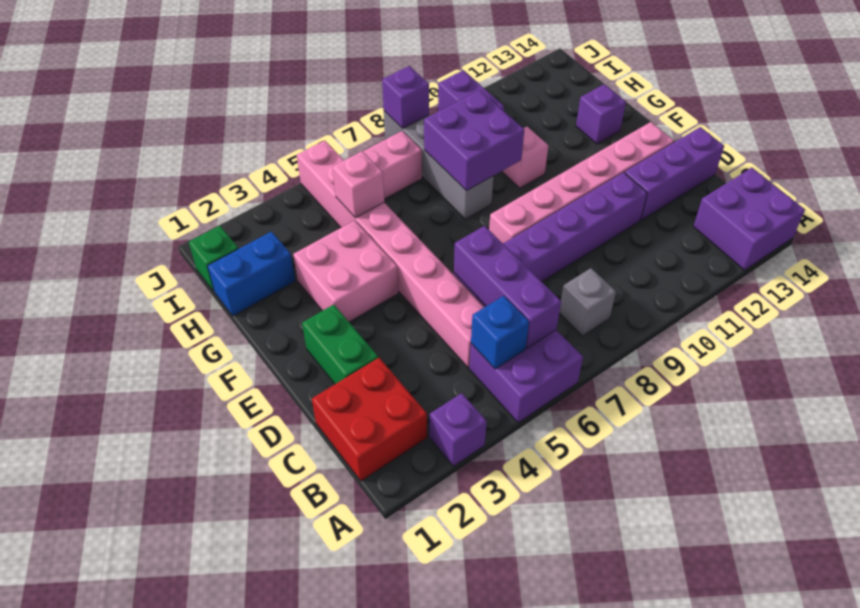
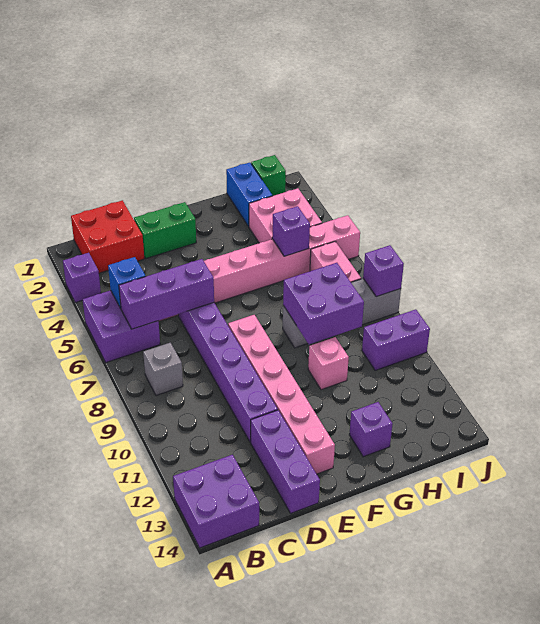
pink 2x2 brick [293,220,398,322] -> pink 2x2 brick moved to [249,188,322,243]
pink 1x1 brick [333,151,384,218] -> purple 1x1 brick [272,206,310,256]

